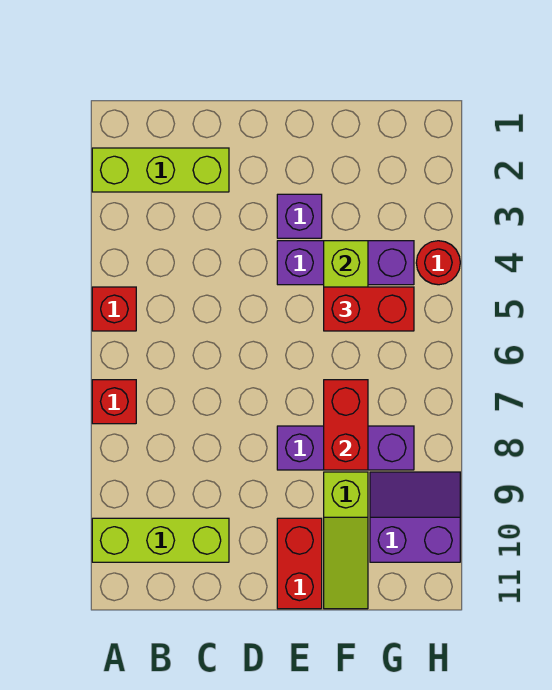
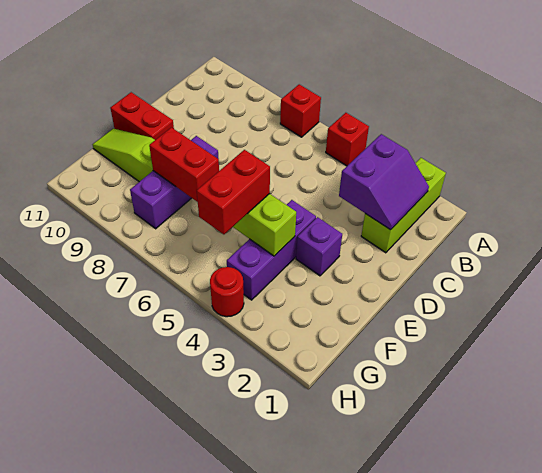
lime 1x3 brick [92,518,229,562] -> none
purple 2x2 slope [370,472,460,562] -> purple 2x2 slope moved to [339,134,429,230]

